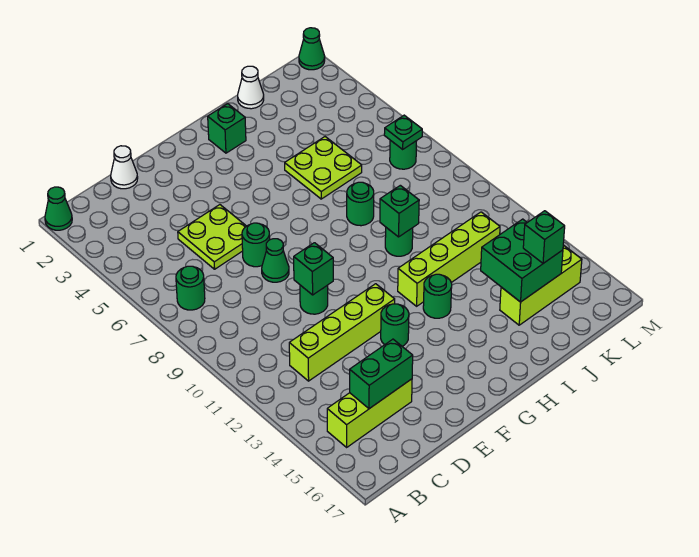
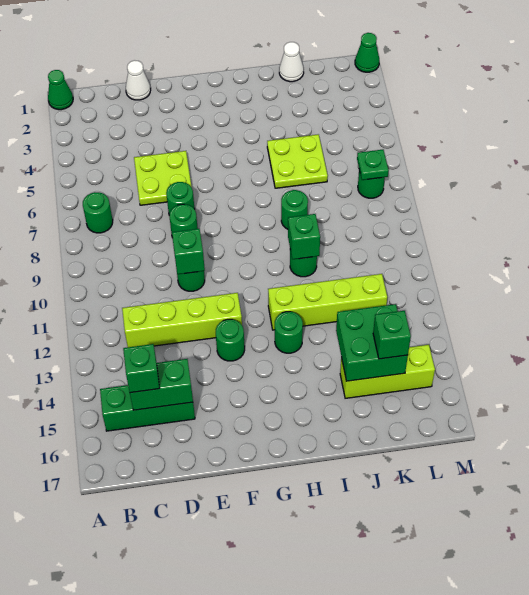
lime 1x3 brick [327,379,412,447] -> green 1x3 brick [100,385,195,431]
green 1x1 cone [262,239,289,282] -> green 1x1 round brick [169,204,198,234]
green 1x1 brick [208,104,246,153] -> green 1x1 brick moved to [123,344,160,393]

